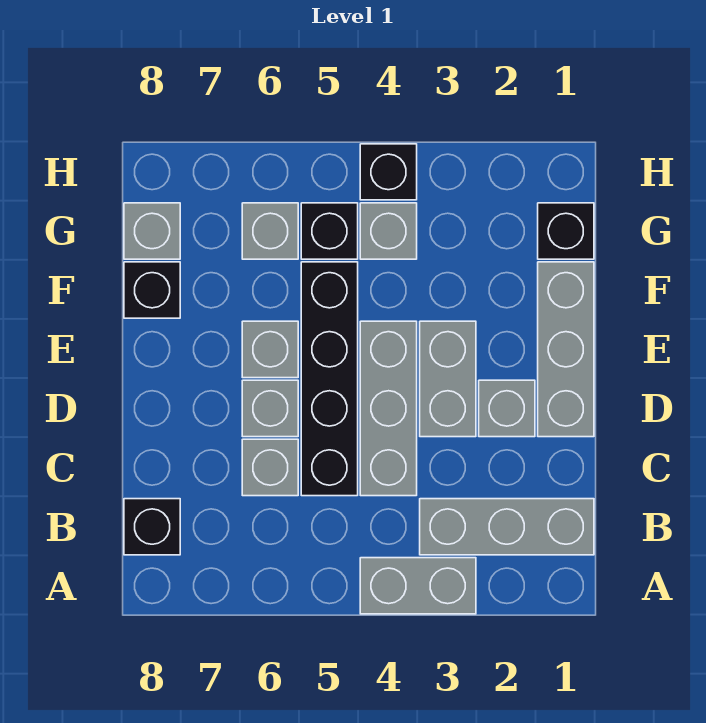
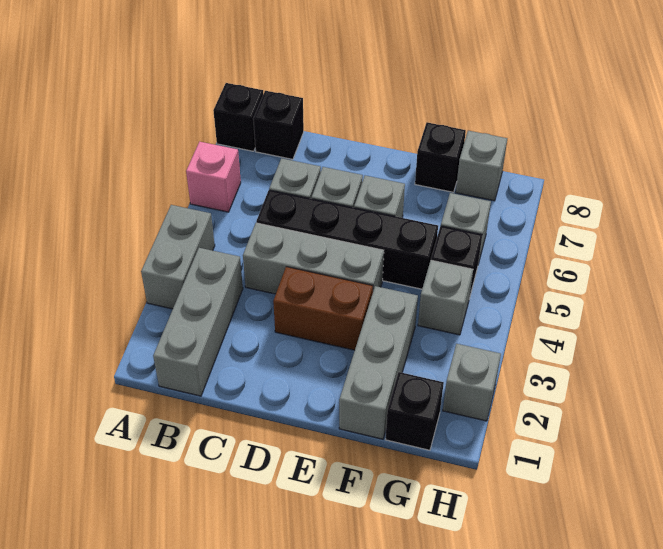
none -> pink 1x1 brick [186,142,241,212]
grey 1x3 brick [538,262,594,437] -> grey 1x3 brick turned to [339,286,418,439]
grey 1x1 brick [479,380,535,437] -> grey 1x1 brick moved to [443,344,501,421]
grey 1x2 brick [420,321,476,437] -> brown 1x2 brick [273,267,373,350]
black 1x1 brick [360,144,417,200] -> black 1x1 brick moved to [213,83,263,151]

